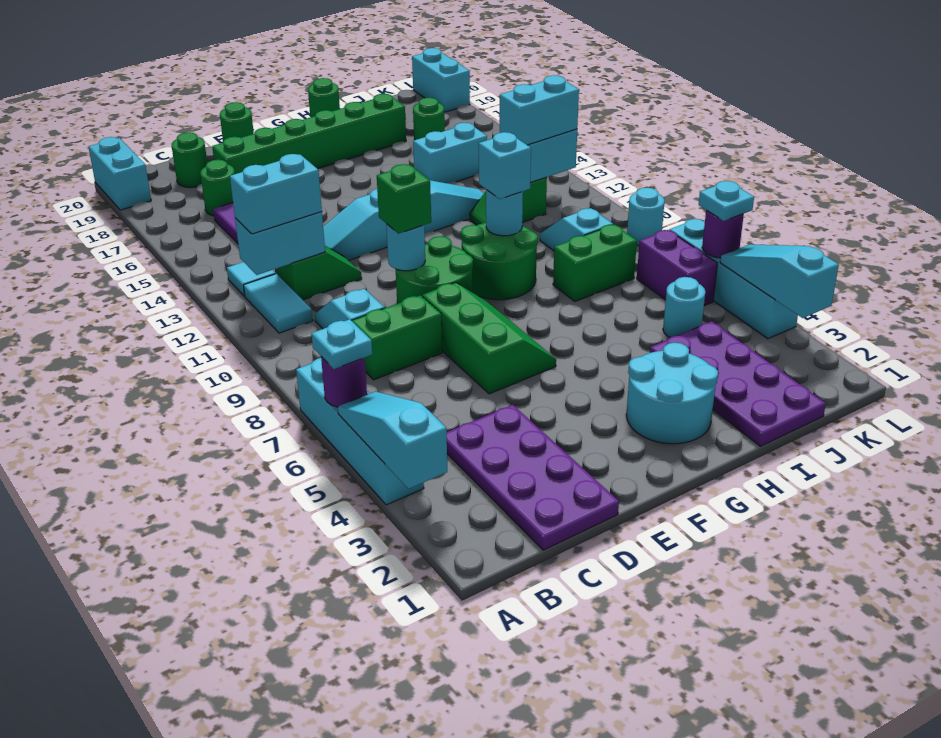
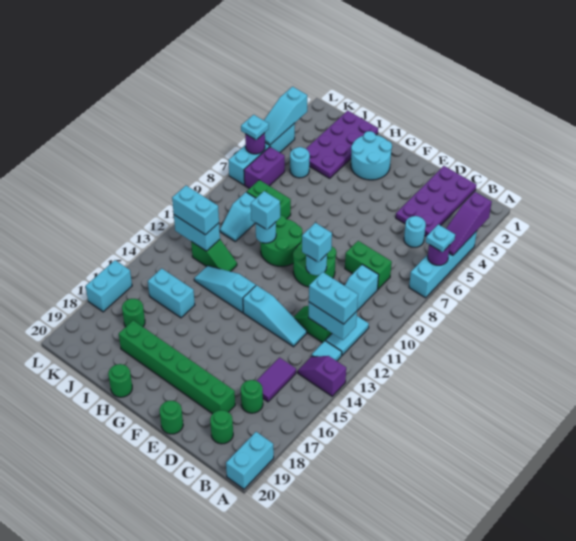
cyan 1x3 slope [338,392,447,489] -> purple 1x3 slope [446,192,492,255]
none -> purple 1x2 slope [298,356,346,396]
green 2x3 slope [422,282,556,394] -> none
green 1x1 brick [377,164,431,234] -> cyan 1x1 brick [302,223,332,262]
cyan 1x1 round brick [627,188,665,246] -> cyan 1x1 round brick moved to [404,216,426,247]
cyan 1x2 brick [412,48,470,112] -> cyan 1x2 brick moved to [86,260,132,312]

